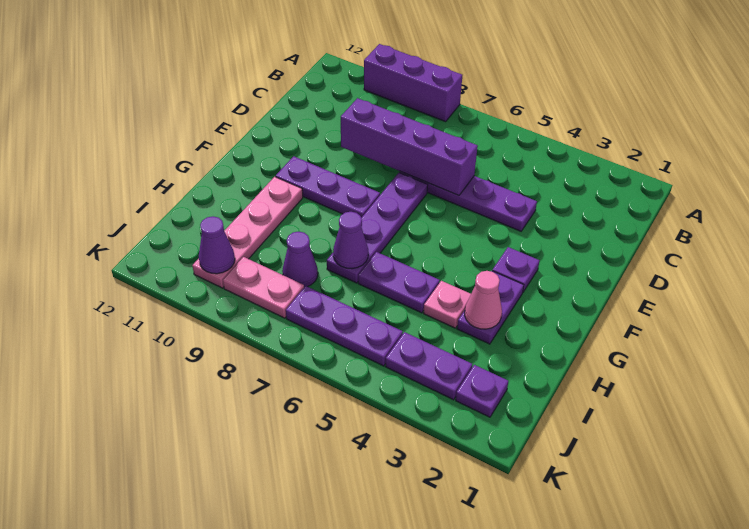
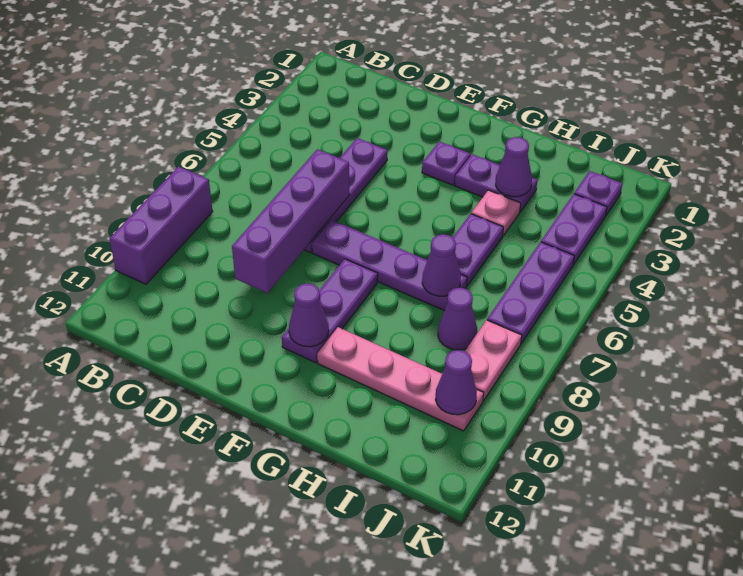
none -> purple 1x1 cone [289,283,329,347]
pink 1x1 cone [465,271,502,329] -> purple 1x1 cone [496,137,532,197]

